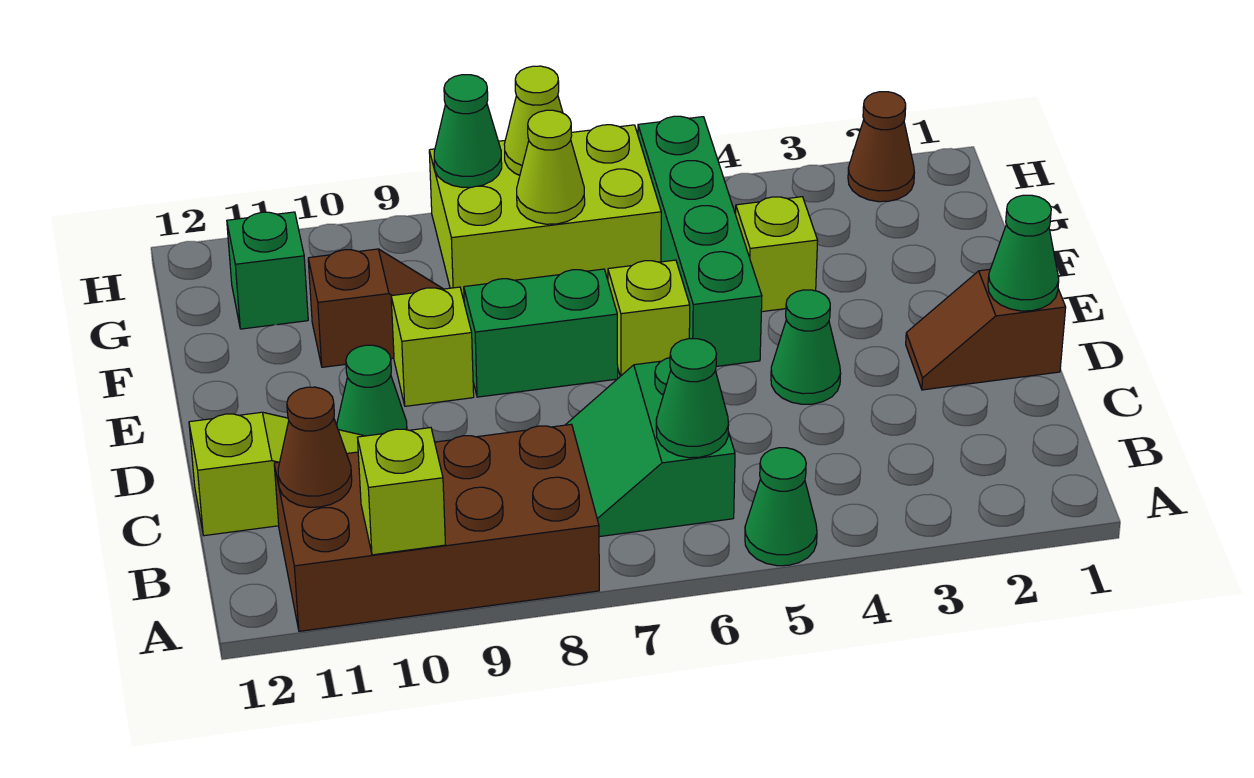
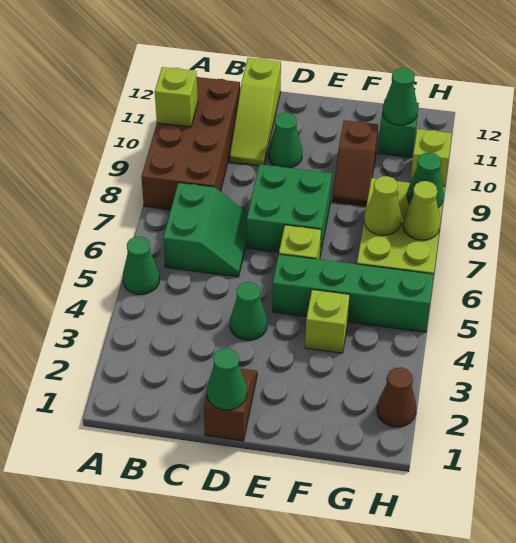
green 2x2 slope [566,358,735,537] -> green 2x2 slope turned to [163,182,248,277]
green 1x1 cone [656,339,728,458] -> green 1x1 cone moved to [383,68,418,125]
brown 1x1 cone [278,387,352,507] -> none
green 1x2 brick [464,269,618,397] -> green 2x2 brick [247,164,332,256]
lime 1x1 brick [391,287,474,406] -> lime 1x1 brick moved to [410,129,452,187]

